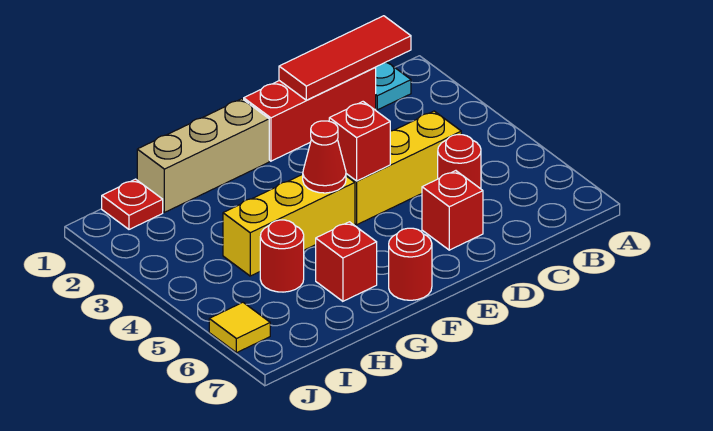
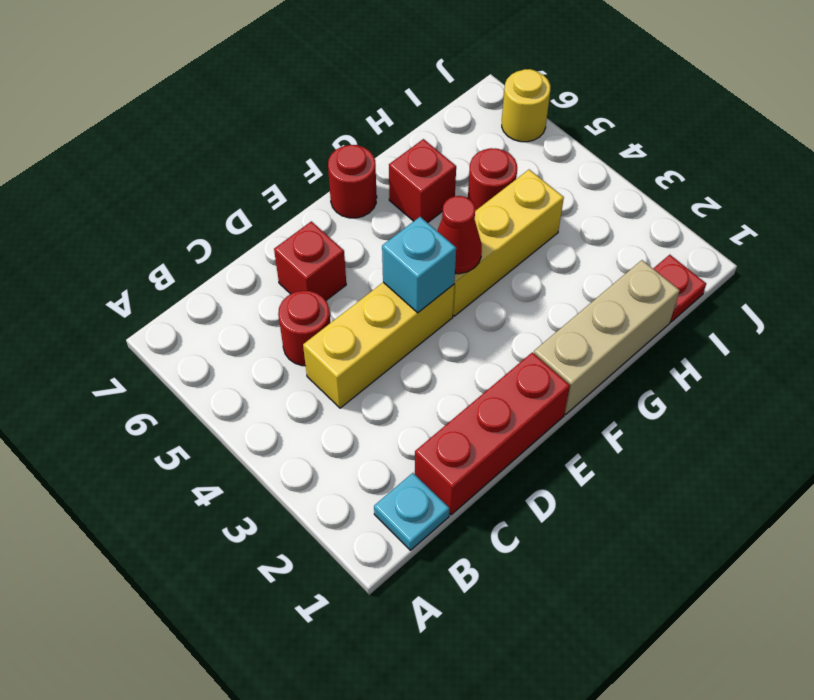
red 1x3 tile [279,16,411,100] -> none
red 1x1 brick [329,102,390,181] -> cyan 1x1 brick [382,217,456,313]
yellow 1x1 tile [209,302,270,353] -> yellow 1x1 round brick [502,69,550,142]

